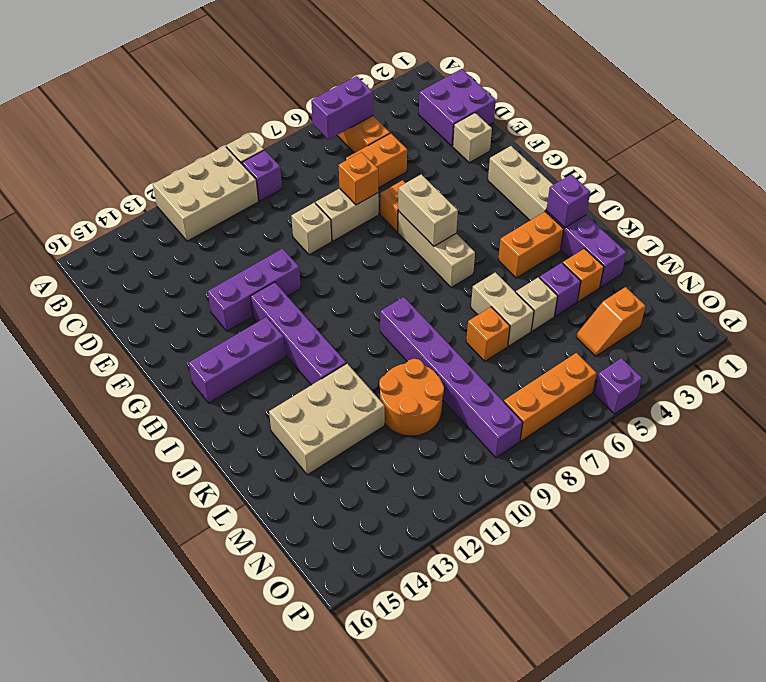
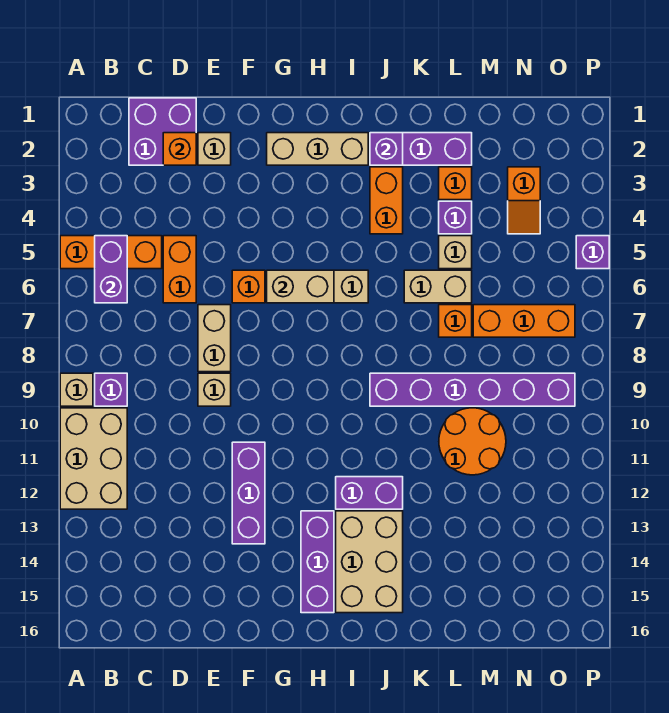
orange 1x1 brick [339,152,378,205] -> orange 1x1 brick moved to [163,133,196,165]
purple 1x4 brick [250,282,346,385] -> purple 1x2 brick [336,477,403,509]
tan 2x3 brick [269,363,385,475] -> tan 2x3 brick moved to [336,511,403,613]
orange 1x3 brick [504,353,596,441] -> orange 1x3 brick turned to [473,305,575,337]

